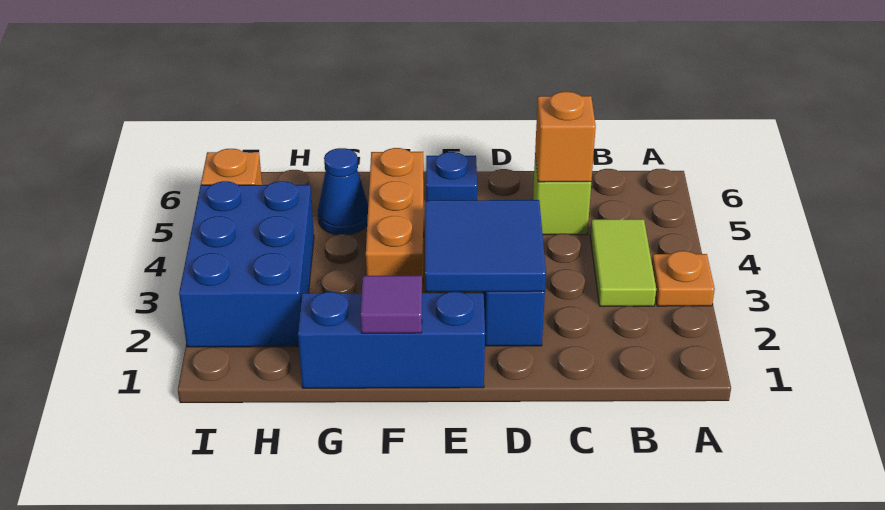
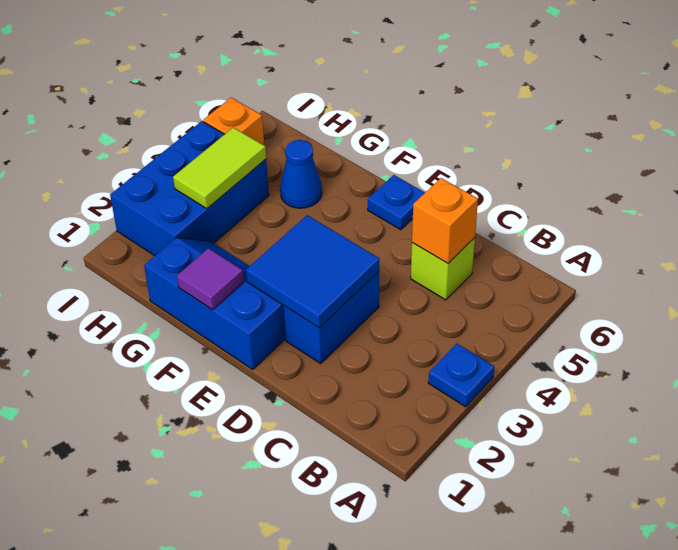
orange 1x1 plate [652,251,715,306] -> blue 1x1 plate [428,344,494,407]
lime 1x2 tile [590,219,656,306] -> lime 1x2 tile moved to [173,127,266,209]
orange 1x3 brick [366,148,424,293] -> none

